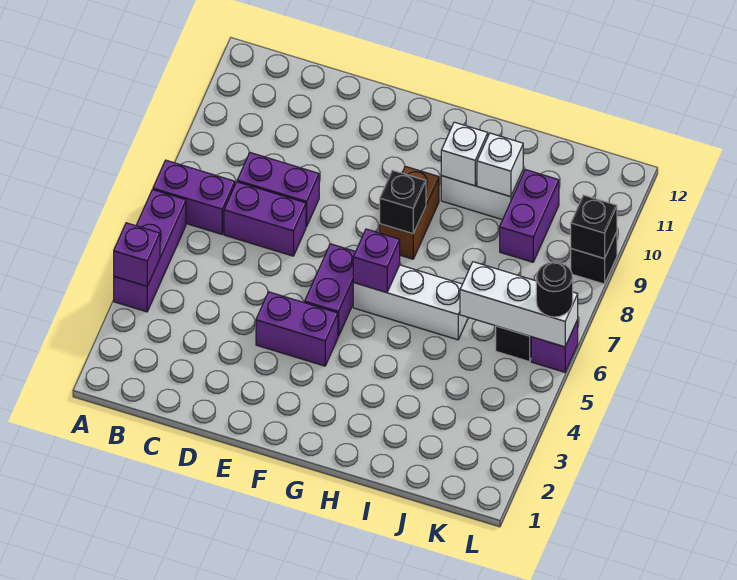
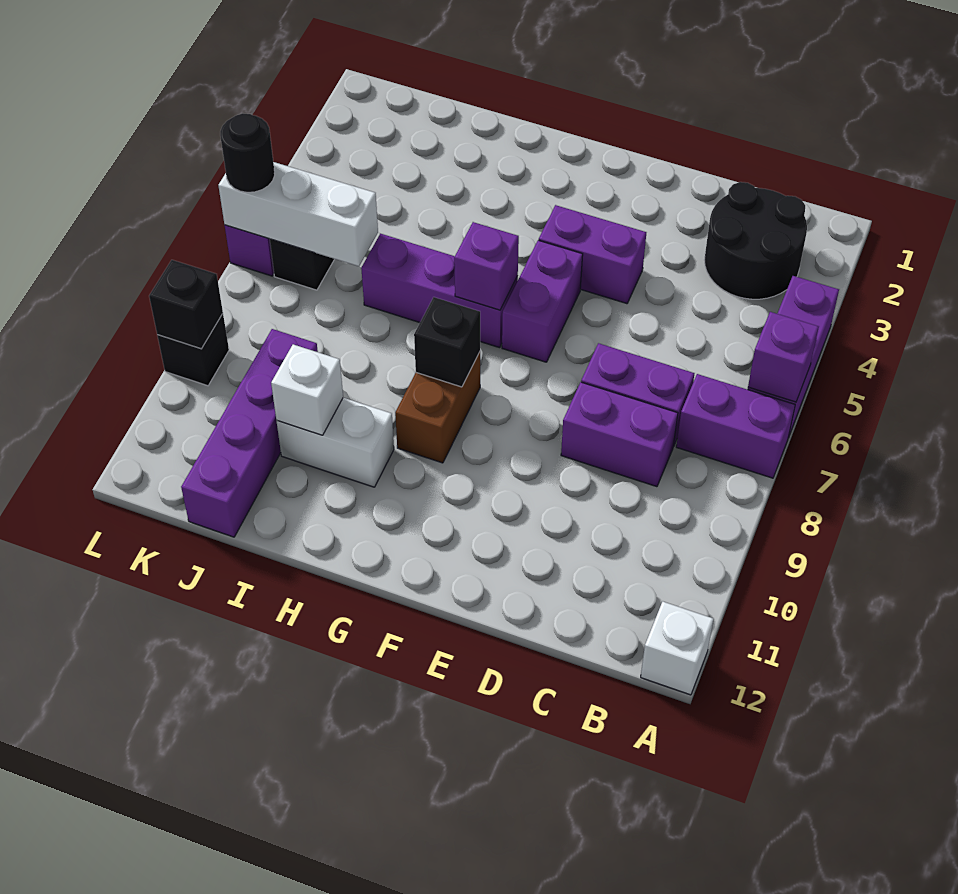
purple 1x1 brick [114,223,160,286] -> purple 1x1 brick moved to [748,312,819,402]
none -> black 2x2 round brick [704,182,807,299]
white 1x3 brick [353,265,468,340] -> purple 1x3 brick [361,234,518,348]
white 1x1 brick [441,122,488,186] -> white 1x1 brick moved to [641,602,713,695]
purple 1x2 brick [500,170,559,262] -> purple 1x4 brick [181,329,318,537]

